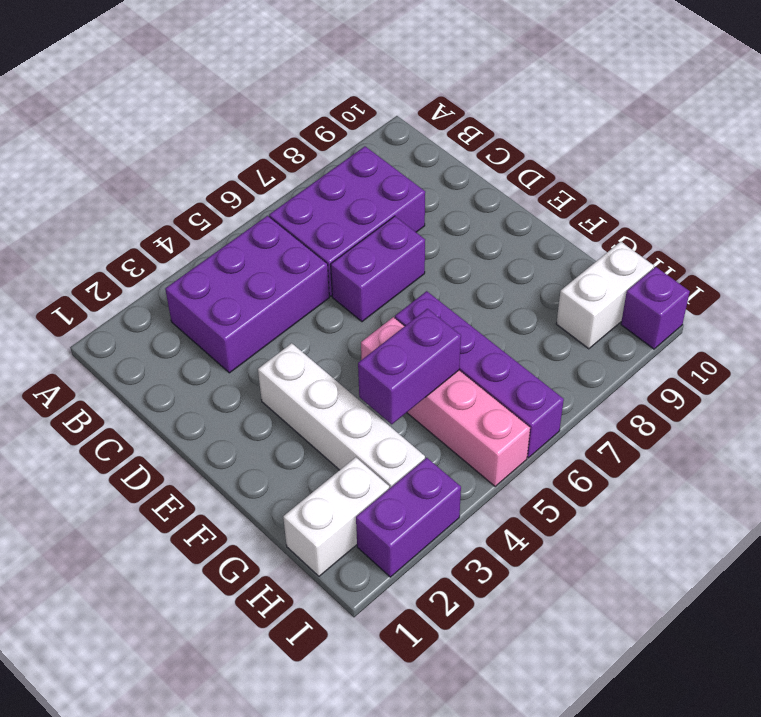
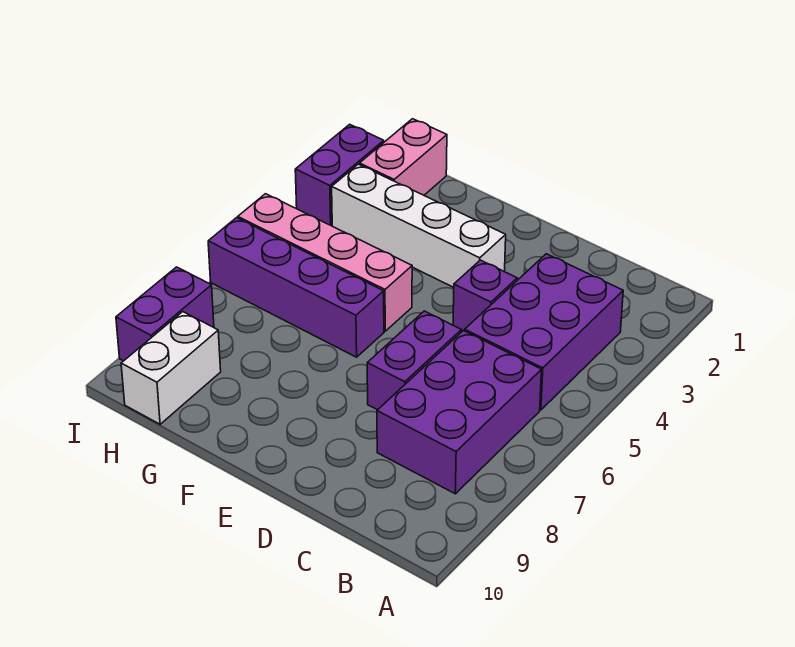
purple 1x2 brick [358,309,461,424] -> purple 1x2 brick moved to [116,267,214,361]
white 1x2 brick [283,457,389,576] -> pink 1x2 brick [360,119,447,195]
purple 1x1 brick [621,267,690,349] -> purple 1x1 brick moved to [453,260,517,331]

